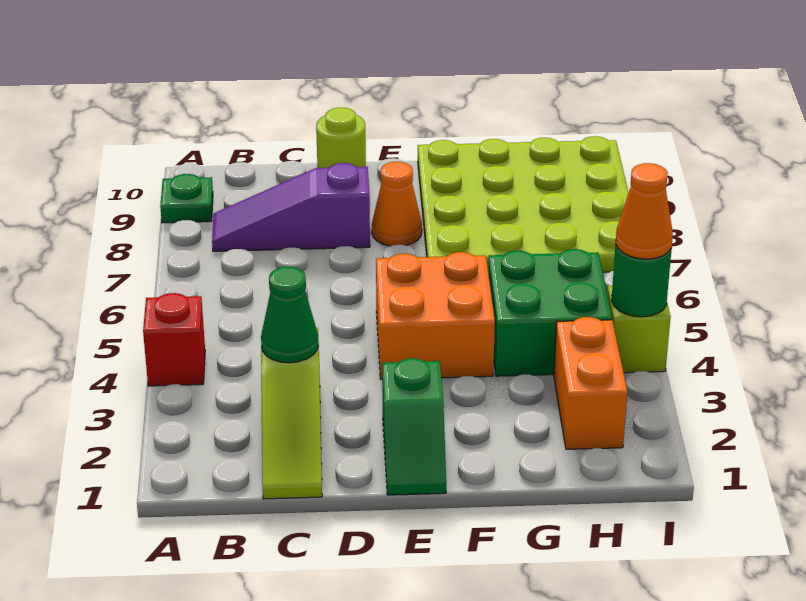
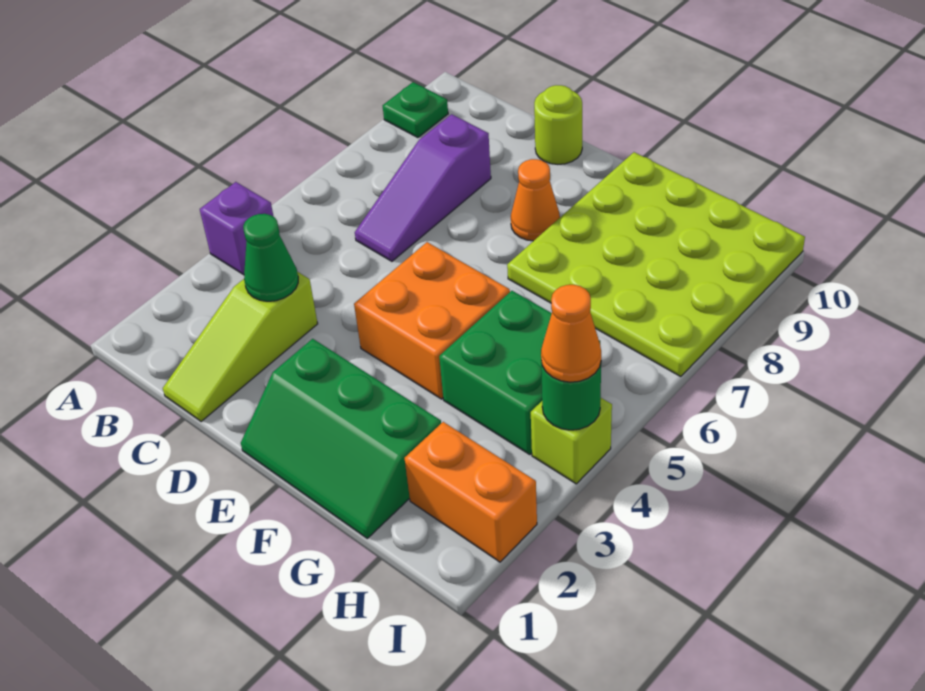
red 1x1 brick [143,293,205,386] -> purple 1x1 brick [200,182,274,275]
purple 1x3 slope [212,163,370,251] -> purple 1x3 slope turned to [355,114,491,261]
green 1x2 slope [382,358,446,495] -> green 2x3 slope [241,339,441,538]
orange 1x2 brick [554,317,628,449] -> orange 1x2 brick turned to [405,422,537,562]

